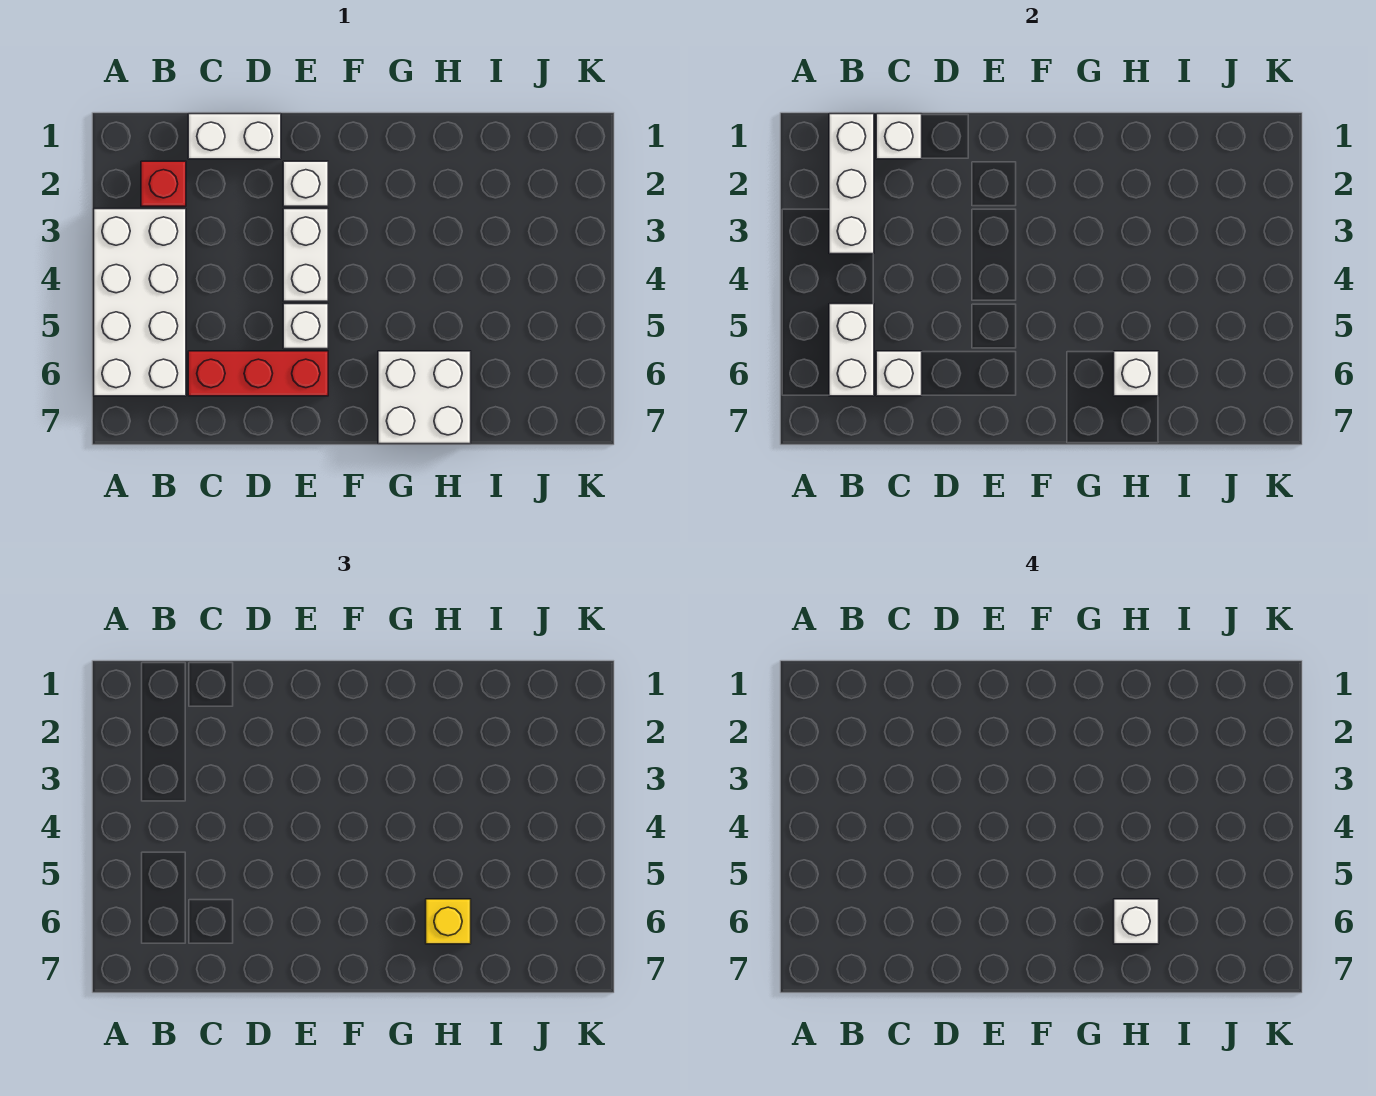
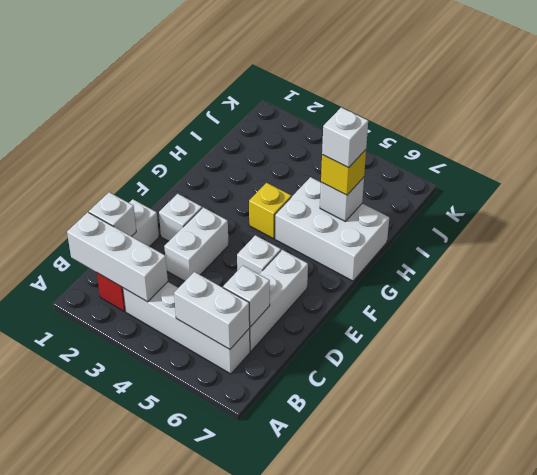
white 2x4 brick [94,209,186,396] -> white 1x4 brick [123,282,250,374]
red 1x3 brick [188,351,328,396] -> white 1x3 brick [250,250,308,351]
white 1x2 brick [283,209,328,301] -> white 1x2 brick turned to [164,207,229,281]
none -> yellow 1x1 brick [249,183,291,239]
white 2x2 brick [378,351,471,444] -> white 2x3 brick [275,177,389,281]

